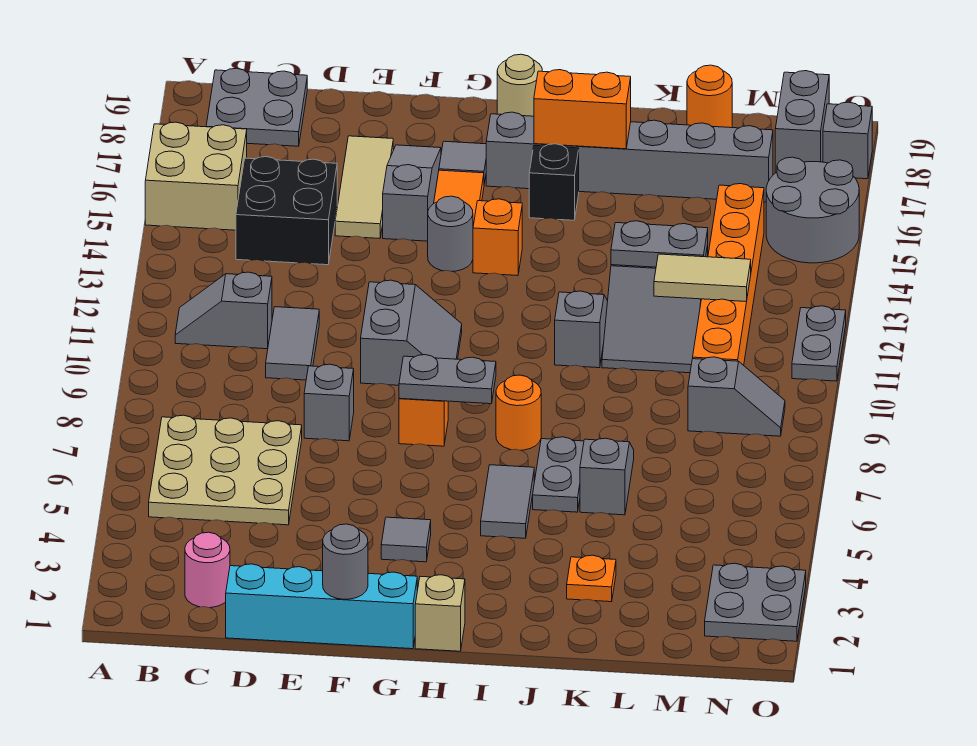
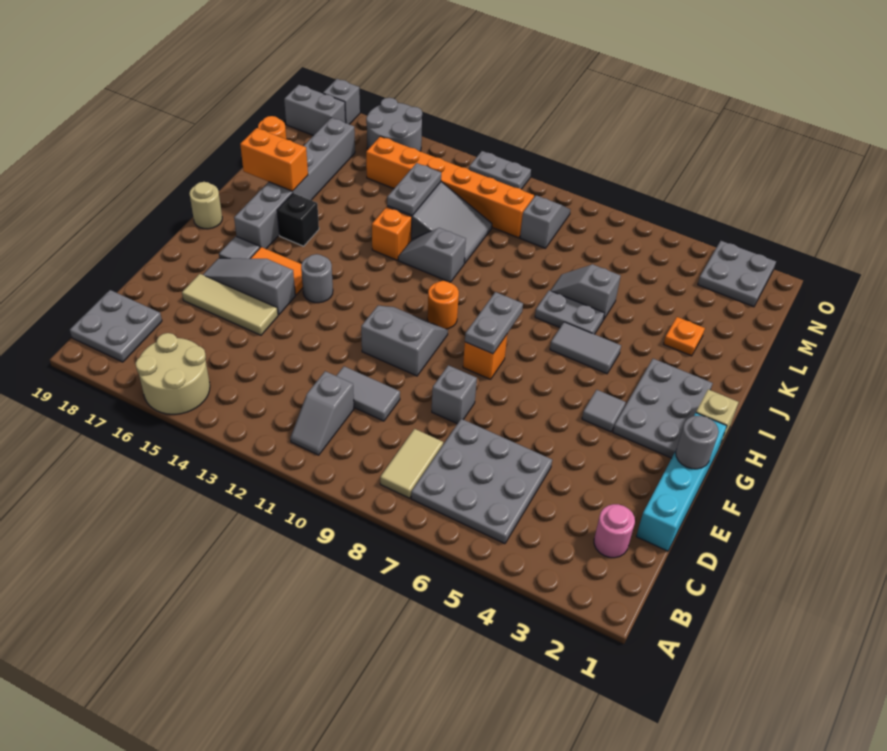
tan 2x2 brick [145,122,247,230] -> tan 2x2 round brick [136,333,210,414]
tan 3x3 plate [149,415,302,525] -> grey 3x3 plate [411,419,552,544]
black 2x2 brick [236,157,337,265] -> none
none -> grey 2x3 plate [613,359,713,458]
orange 1x1 brick [473,199,522,276] -> orange 1x1 brick moved to [372,207,412,260]
orange 1x1 round brick [496,375,541,450] -> orange 1x1 round brick moved to [427,281,459,329]
orange 1x2 brick [534,70,631,149] -> orange 1x2 brick turned to [240,128,308,191]
tan 1x2 tile [654,254,751,302] -> tan 1x2 tile moved to [380,429,443,498]

